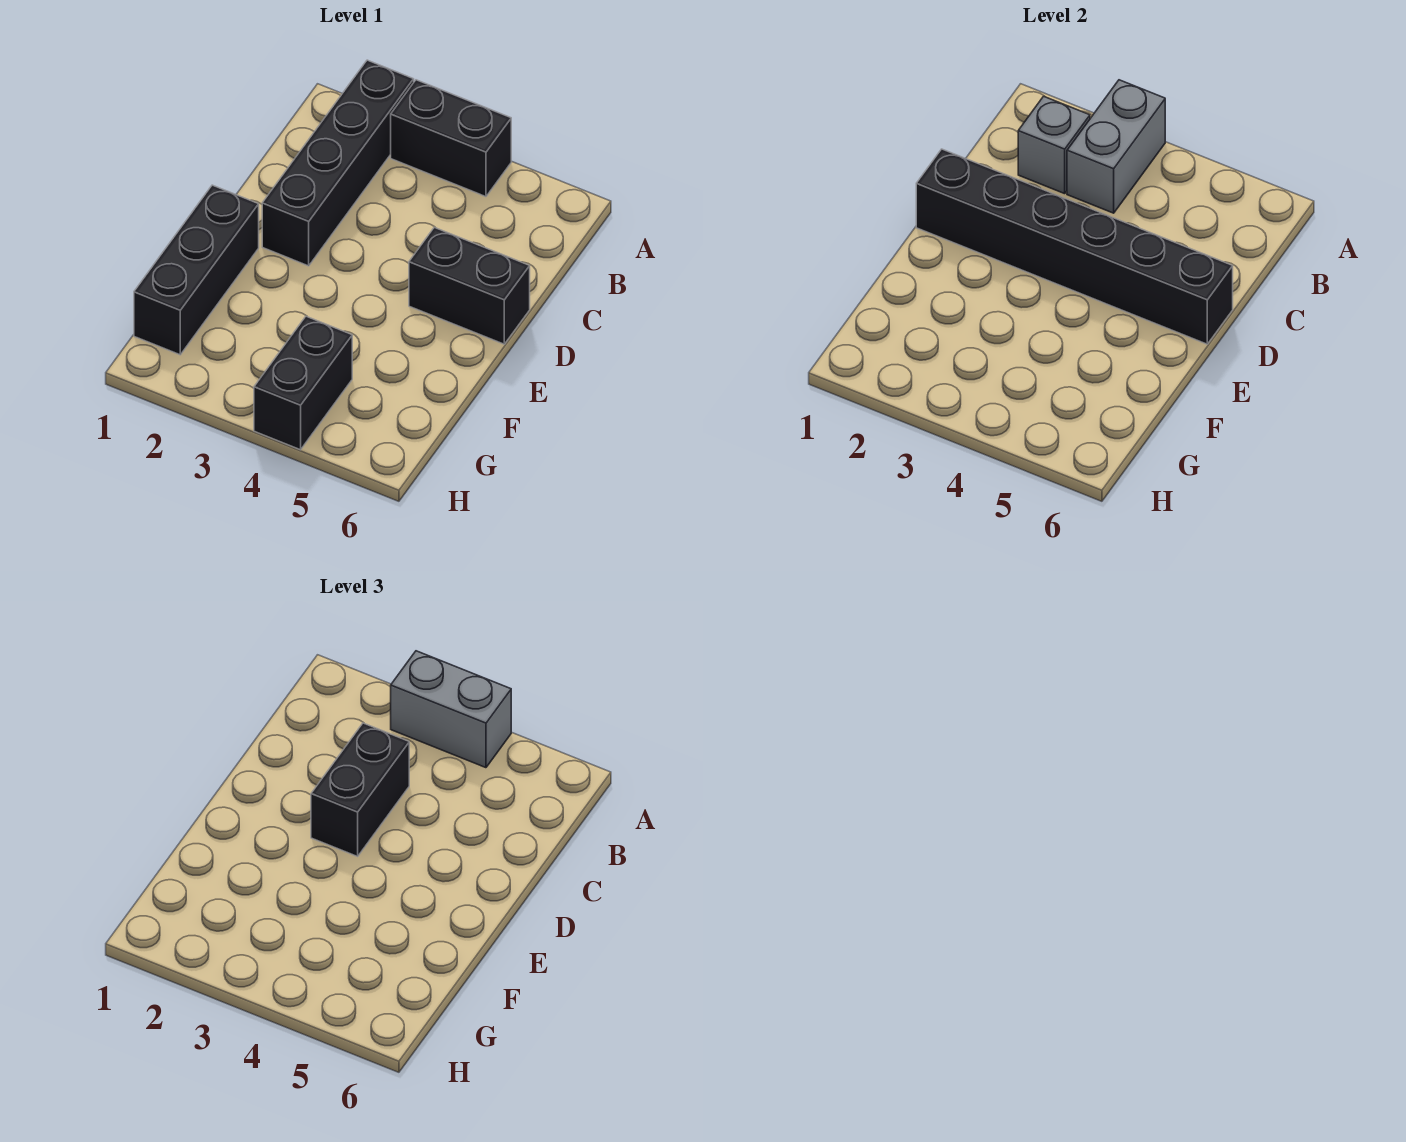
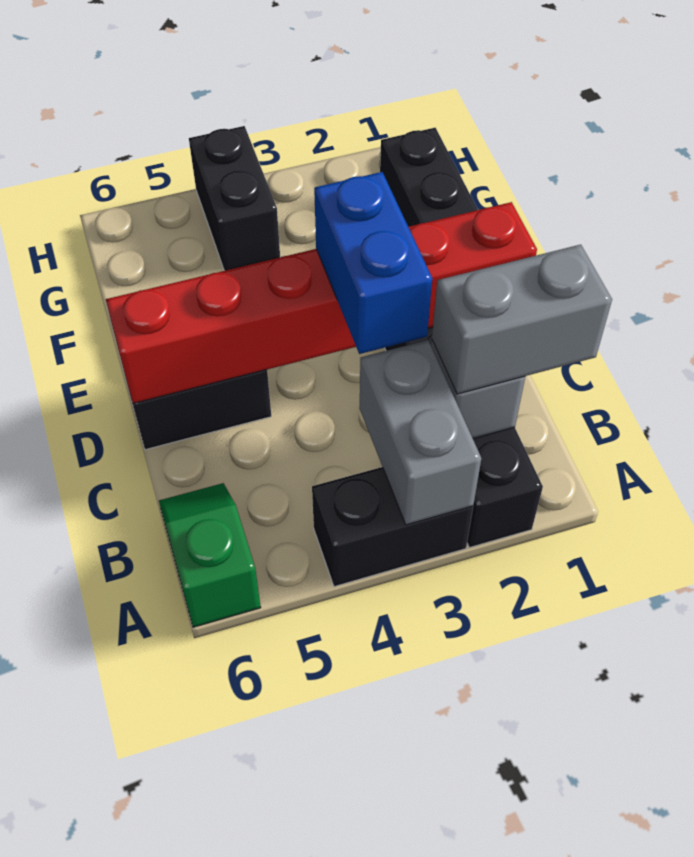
grey 1x2 brick [391,651,511,768] -> grey 1x2 brick moved to [432,245,612,394]
none -> green 1x2 slope [159,483,261,627]
black 1x2 brick [311,723,409,856] -> blue 1x2 brick [314,172,432,354]
black 1x6 brick [916,149,1233,344] -> red 1x6 brick [106,202,537,404]

